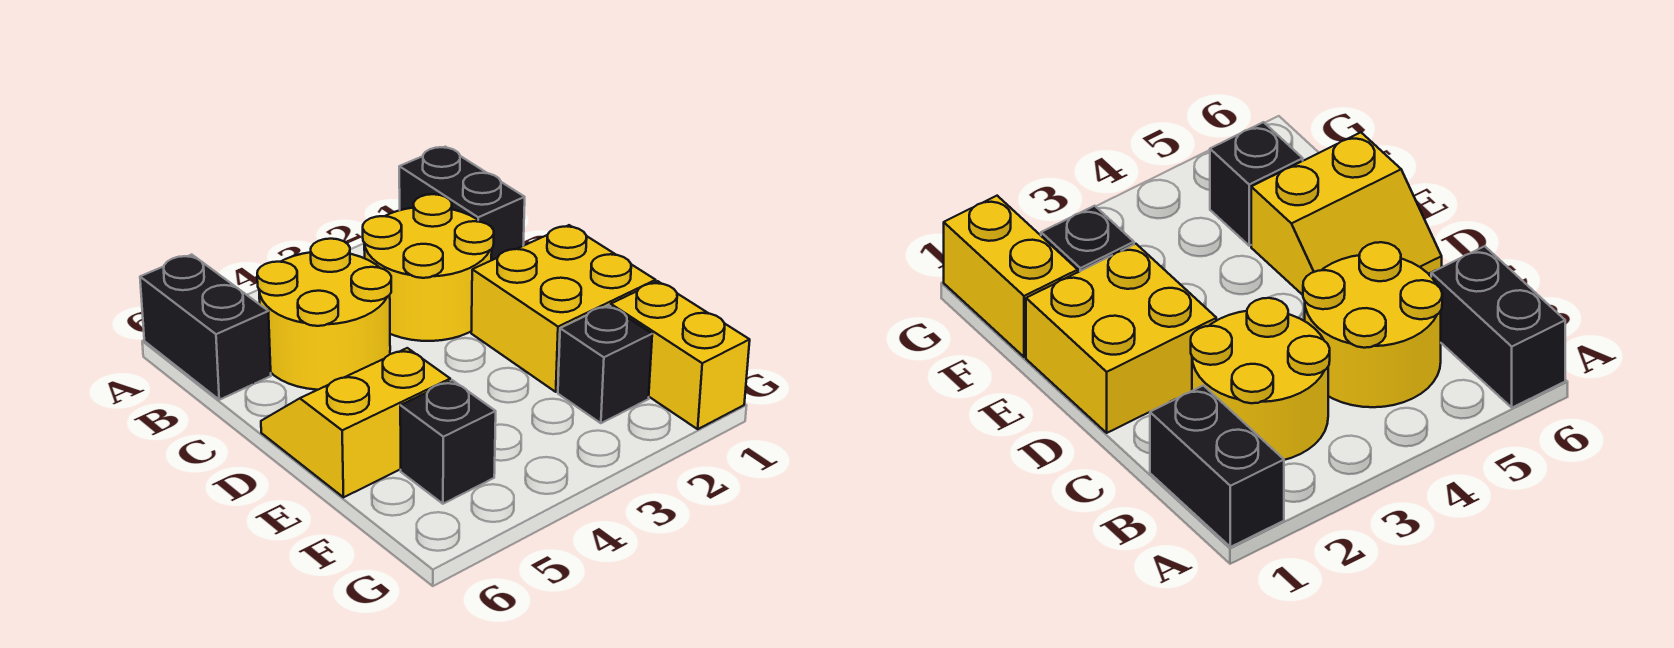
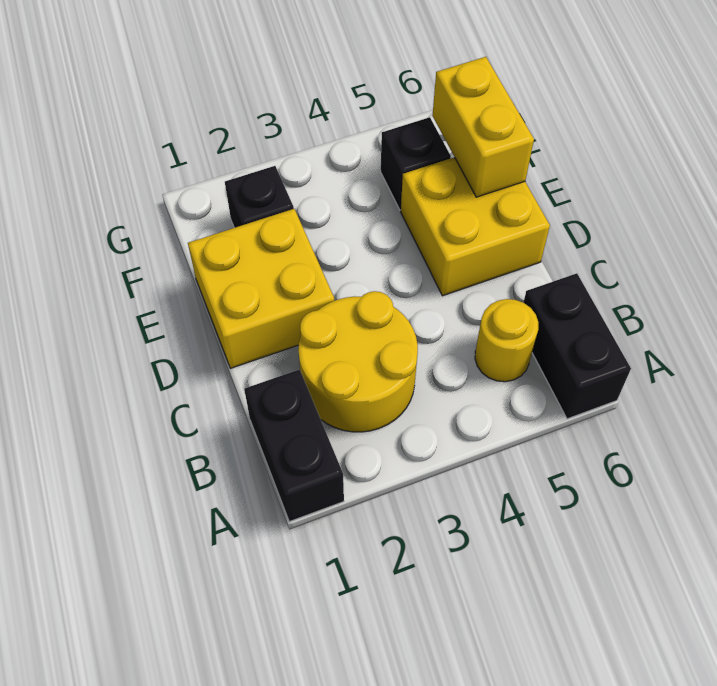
yellow 2x2 round brick [257,239,391,390] -> yellow 1x1 round brick [475,299,538,382]
yellow 2x2 slope [261,348,450,497] -> yellow 2x2 brick [401,157,550,296]
yellow 1x2 brick [611,281,750,429] -> yellow 1x2 brick moved to [432,57,534,197]

